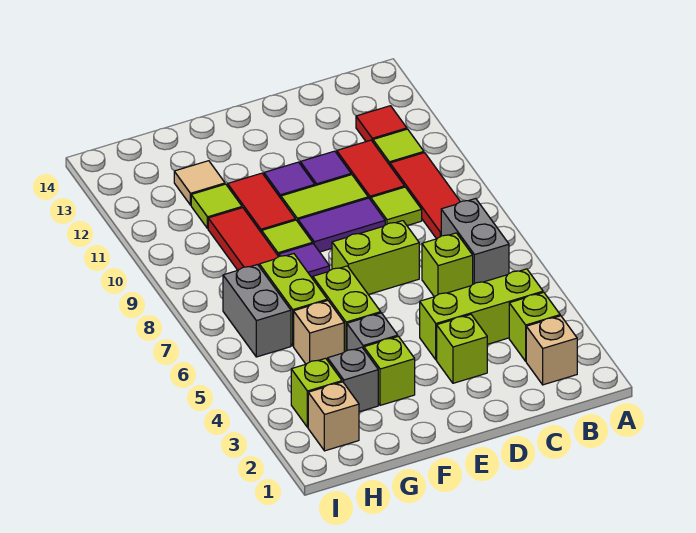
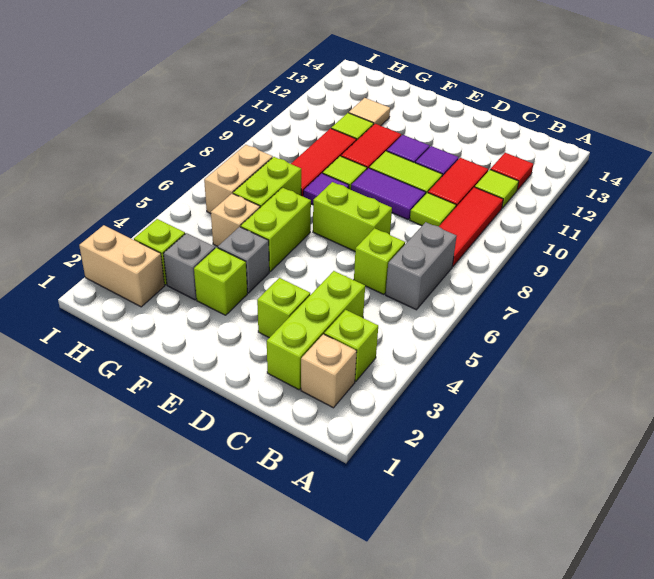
lime 1x3 brick [420,269,543,360] -> lime 1x3 brick turned to [267,271,365,390]
tan 1x1 brick [308,382,359,451] -> tan 1x2 brick [79,225,165,307]
grey 1x2 brick [223,265,291,357] -> tan 1x2 brick [204,145,273,214]

